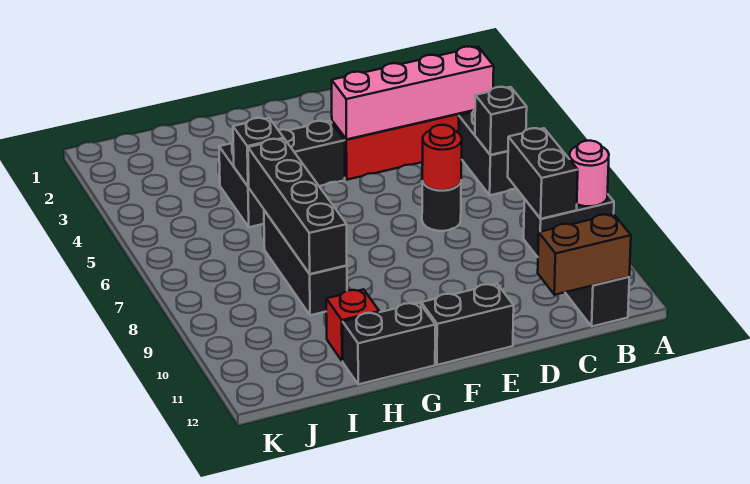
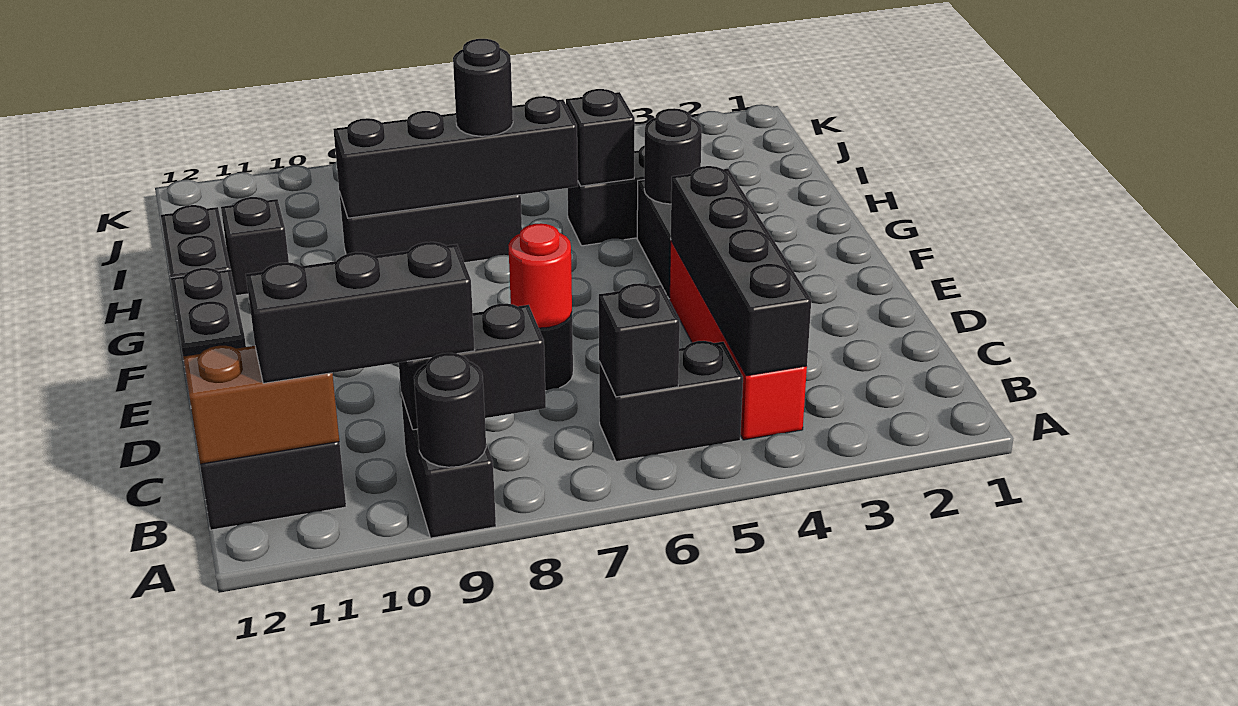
pink 1x1 round brick [570,141,609,206] -> black 1x1 round brick [414,353,486,467]
pink 1x4 brick [332,47,494,139] -> black 1x4 brick [671,166,811,376]
none -> black 1x3 brick [246,242,475,383]
brown 1x2 brick [538,214,631,295] -> brown 1x2 brick turned to [183,346,339,464]
none -> black 1x1 round brick [644,108,702,204]
none -> black 1x1 round brick [453,39,513,136]
red 1x1 brick [326,289,379,361] -> black 1x1 brick [221,197,289,296]

